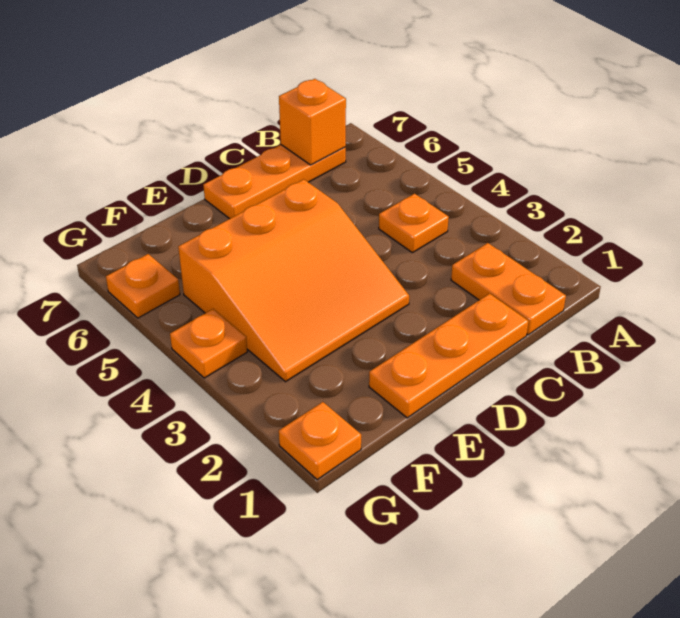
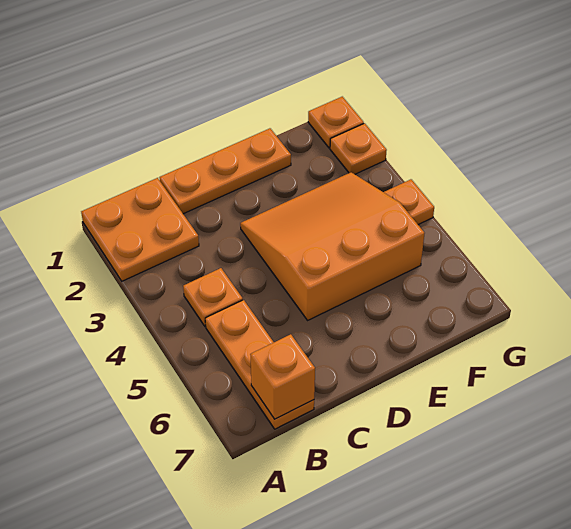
orange 1x2 plate [451,243,566,335] -> orange 2x2 plate [81,178,199,281]
orange 1x3 plate [203,145,346,219] -> orange 1x3 plate turned to [205,300,314,429]
orange 1x1 plate [106,254,180,318] -> orange 1x1 plate moved to [330,123,387,174]

